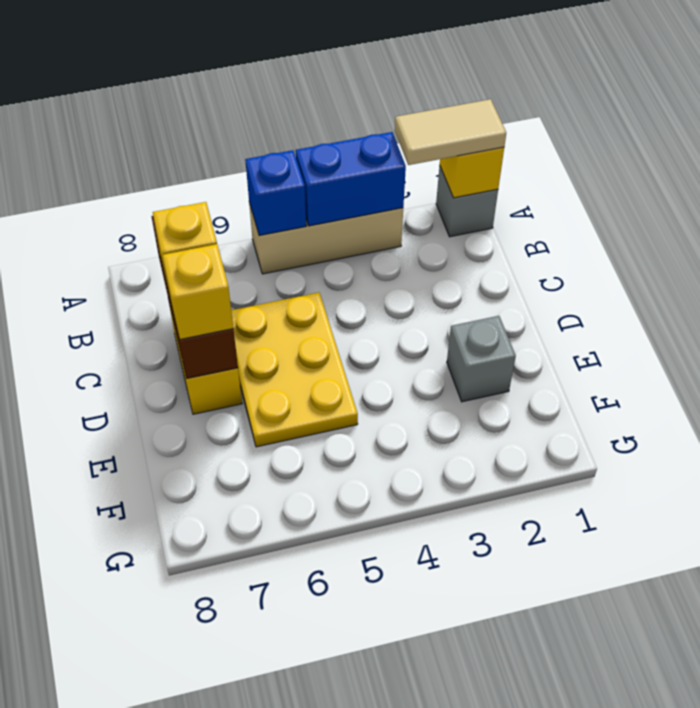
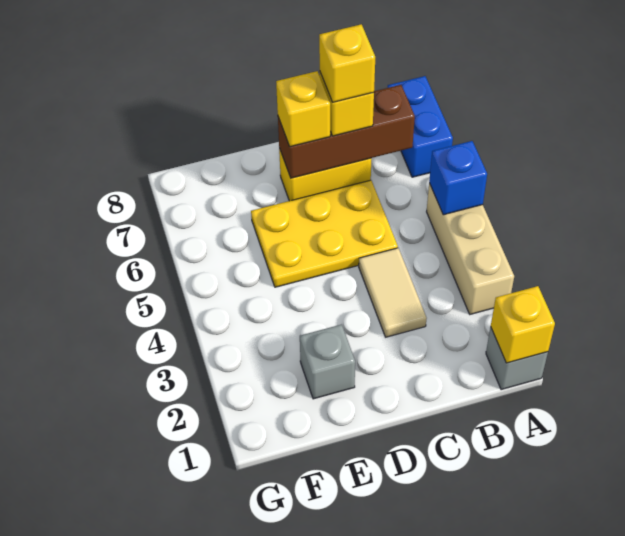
tan 1x2 tile [395,99,506,165] -> tan 1x2 tile moved to [359,248,427,337]
blue 1x2 brick [296,132,406,226] -> blue 1x2 brick moved to [388,76,453,177]
none -> yellow 1x1 brick [319,24,375,102]

